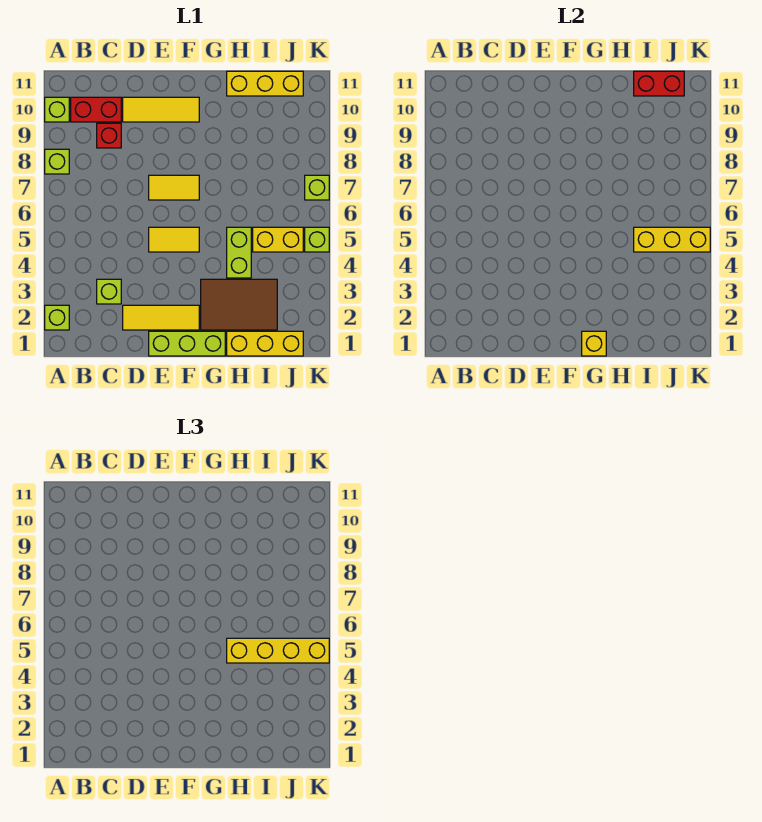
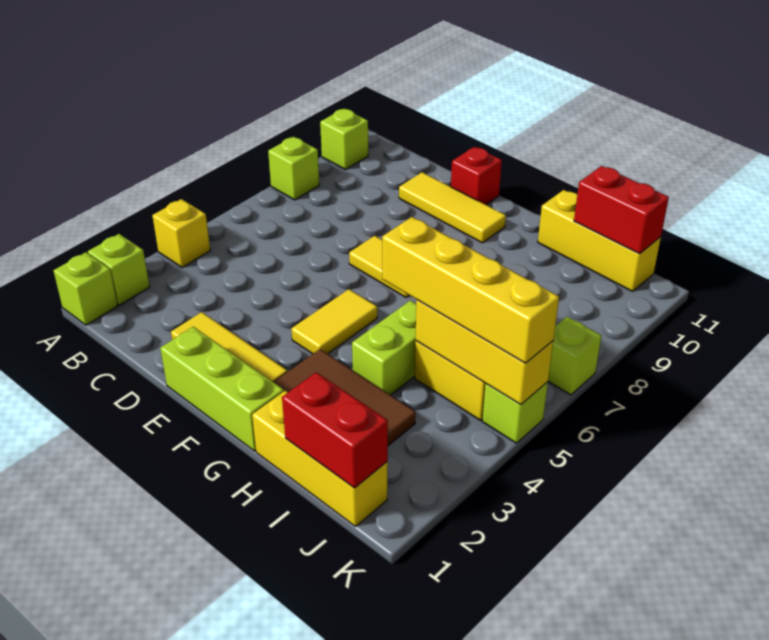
red 1x2 brick [71,97,121,122] -> red 1x2 brick moved to [282,372,388,488]
lime 1x1 brick [97,279,121,304] -> lime 1x1 brick moved to [54,252,118,325]
red 1x1 brick [97,123,121,148] -> red 1x1 brick moved to [451,147,502,205]
yellow 1x2 tile [149,227,199,252] -> yellow 1x2 tile turned to [291,289,377,354]
yellow 1x1 brick [582,331,606,356] -> yellow 1x1 brick moved to [152,199,210,267]

